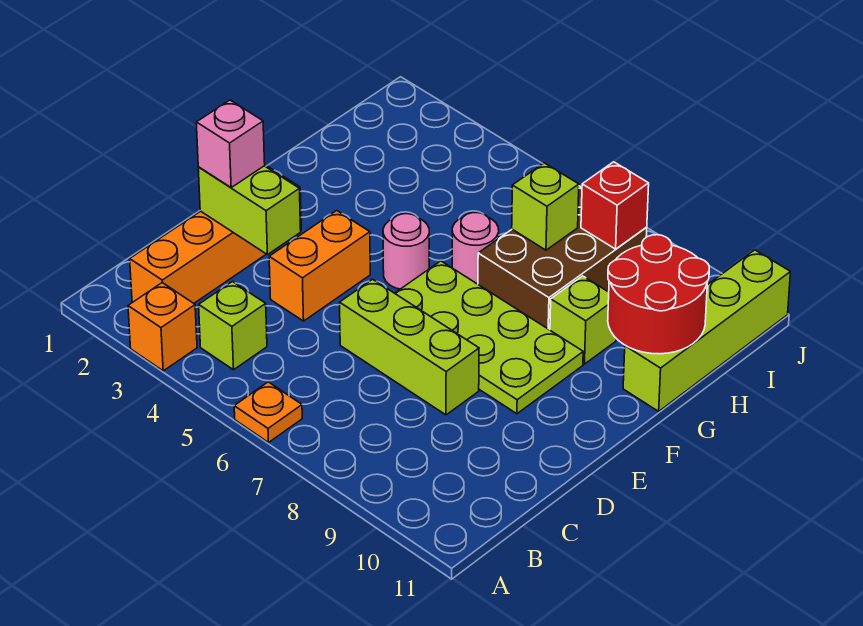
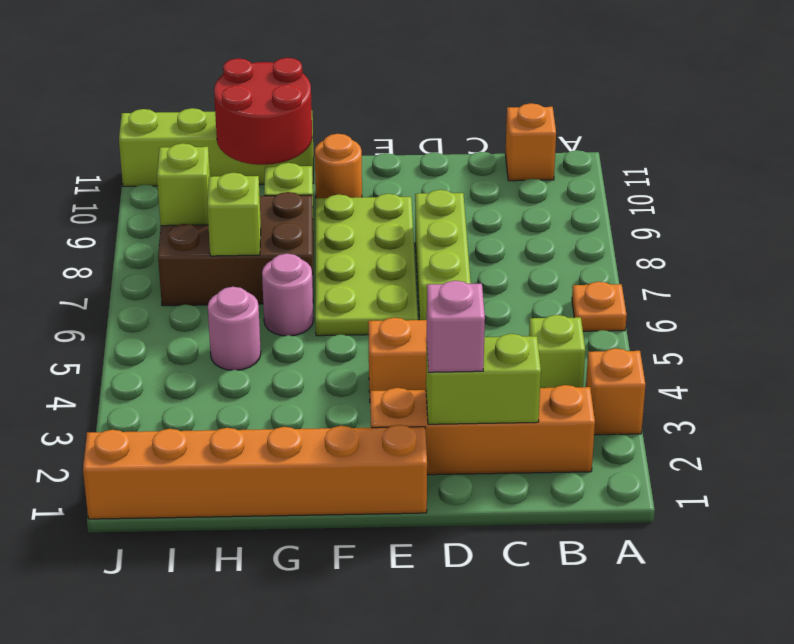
none -> orange 1x1 brick [505,103,556,181]
lime 1x2 brick [198,166,301,255] -> lime 1x2 brick turned to [426,334,541,424]
none -> orange 1x6 brick [83,425,427,519]
pink 1x1 round brick [383,214,429,289] -> pink 1x1 round brick moved to [208,287,261,370]
none -> orange 1x1 round brick [315,134,362,198]
red 1x1 brick [581,162,649,249] -> lime 1x1 brick [157,143,210,226]

